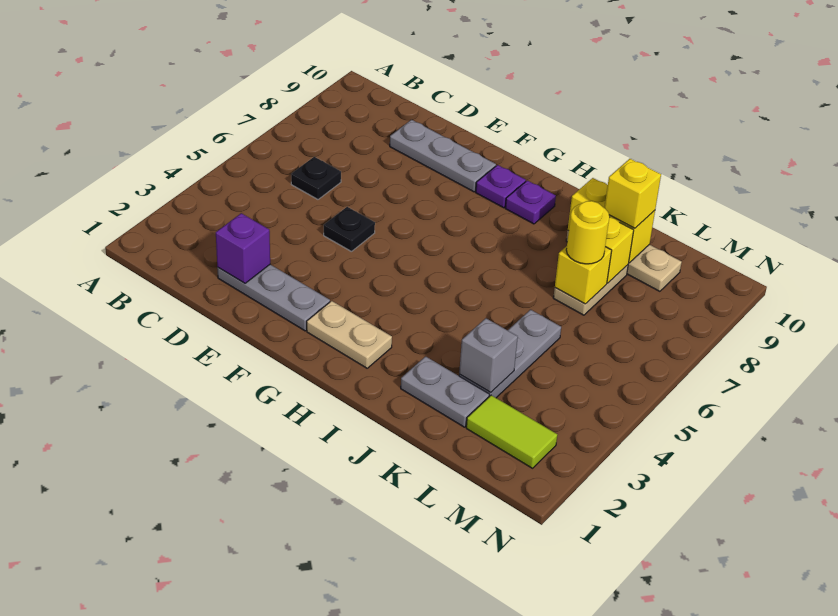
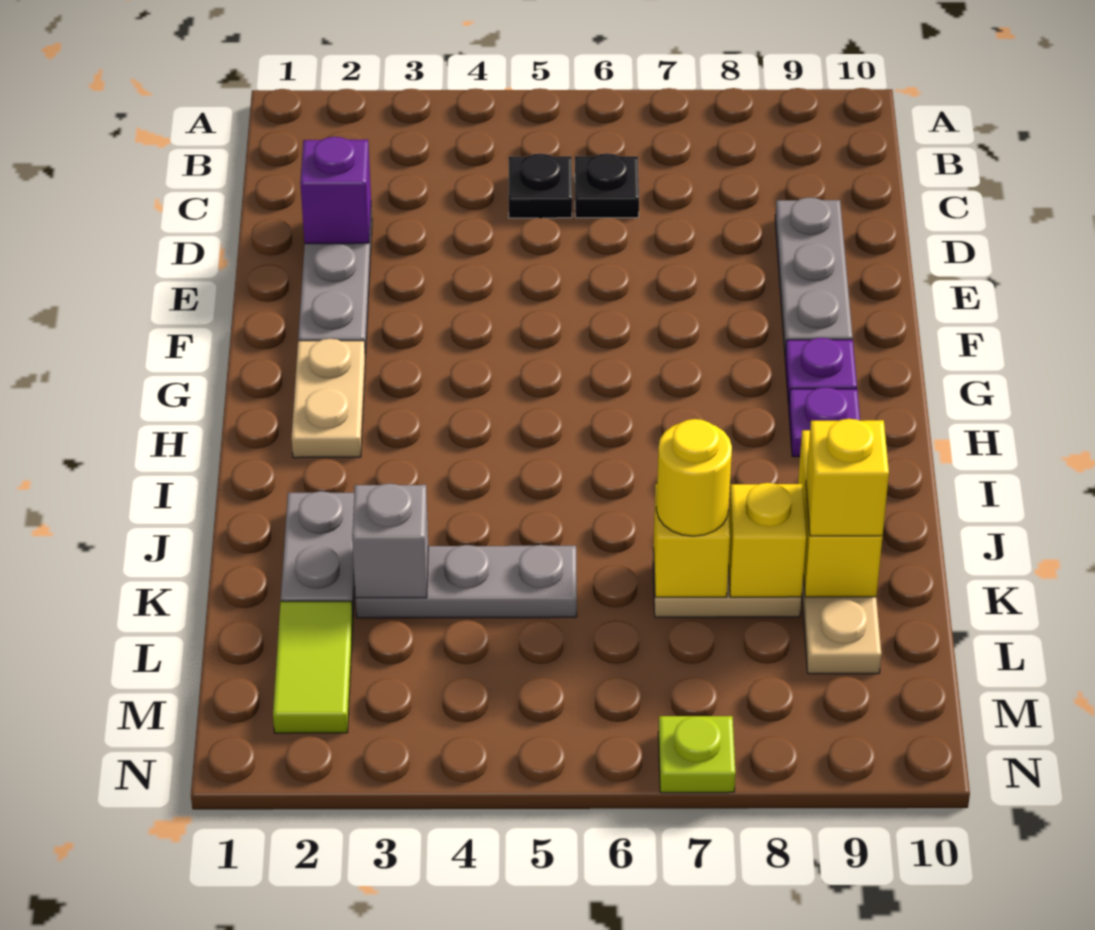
black 1x1 plate [324,207,375,252] -> black 1x1 plate moved to [508,154,572,218]
none -> lime 1x1 plate [658,716,736,793]

